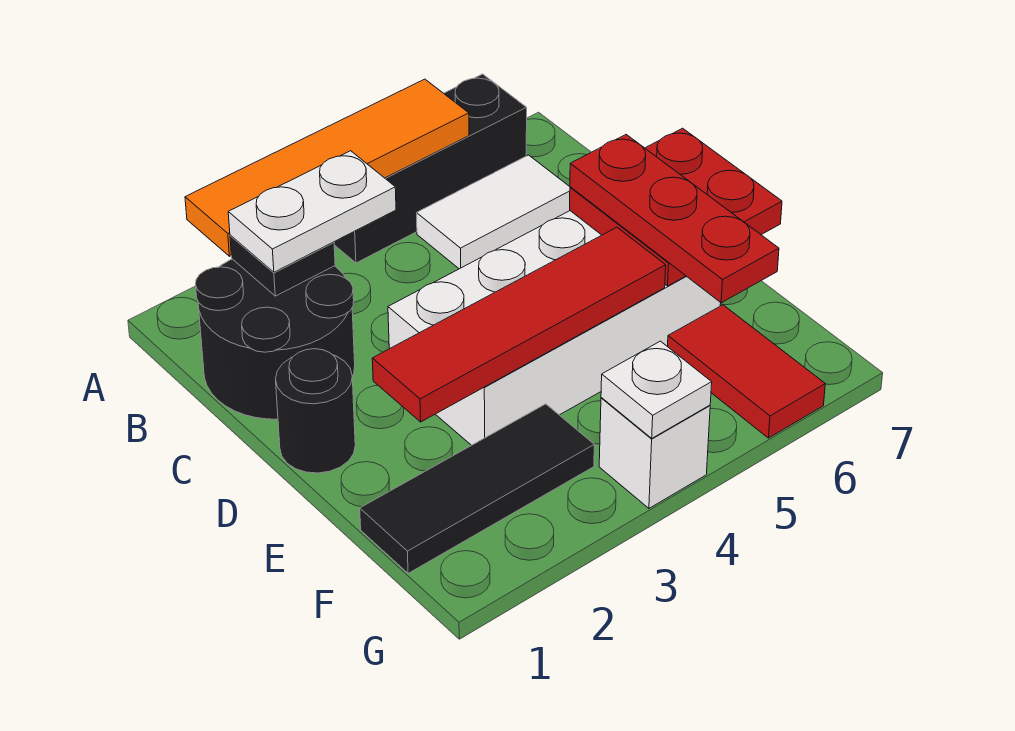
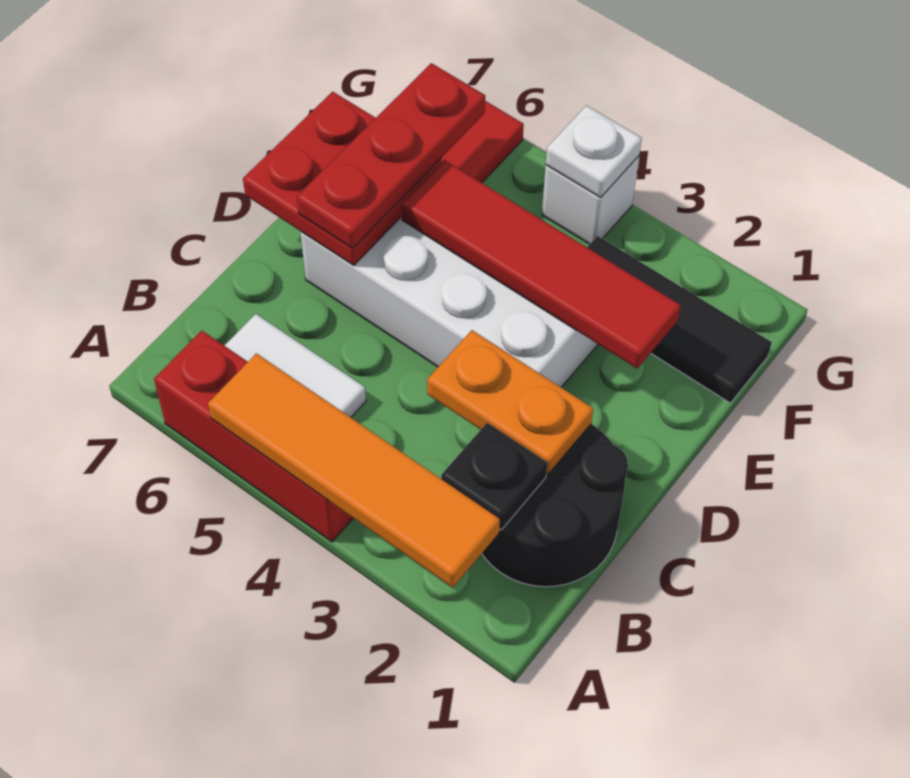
black 1x3 brick [334,74,527,263] -> red 1x3 brick [154,331,353,542]
white 1x2 plate [228,151,396,272] -> none
none -> orange 1x2 plate [427,330,593,474]
black 1x1 round brick [276,349,355,473] -> none

